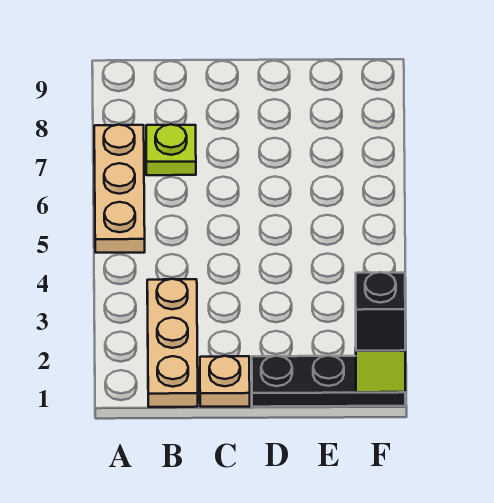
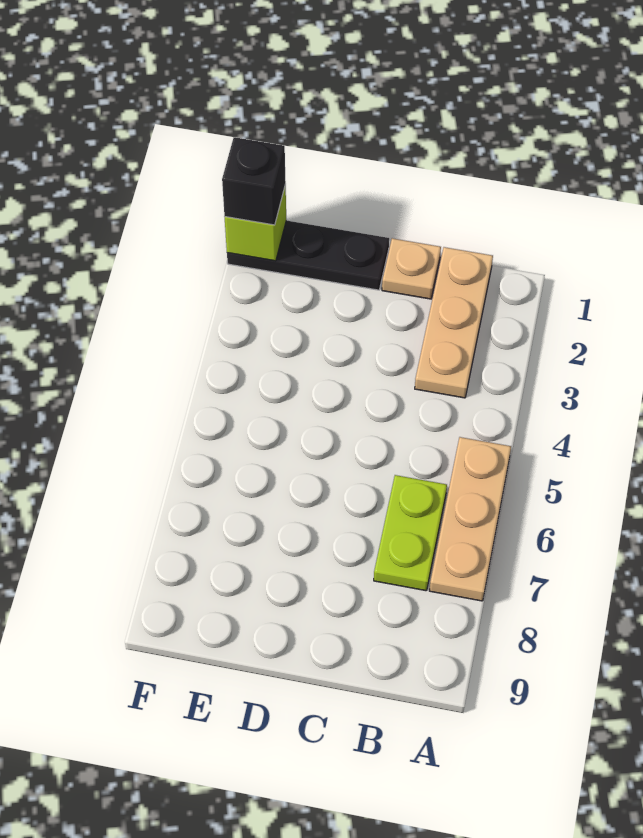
lime 1x1 plate [146,124,196,175] -> lime 1x2 plate [374,475,447,591]

